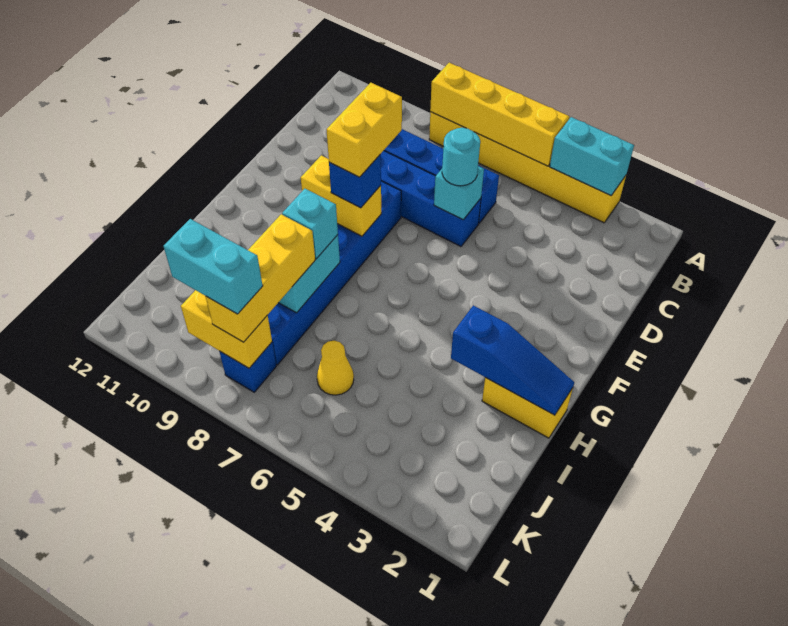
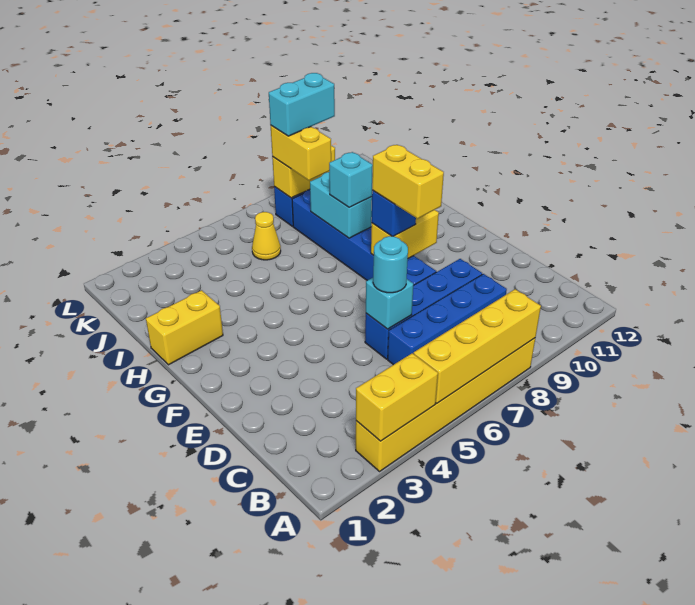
cyan 1x2 brick [550,117,634,196] -> yellow 1x2 brick [356,353,438,441]
blue 1x3 slope [451,305,574,415] -> none
yellow 1x3 brick [206,214,315,342] -> yellow 1x2 brick [271,126,331,180]

